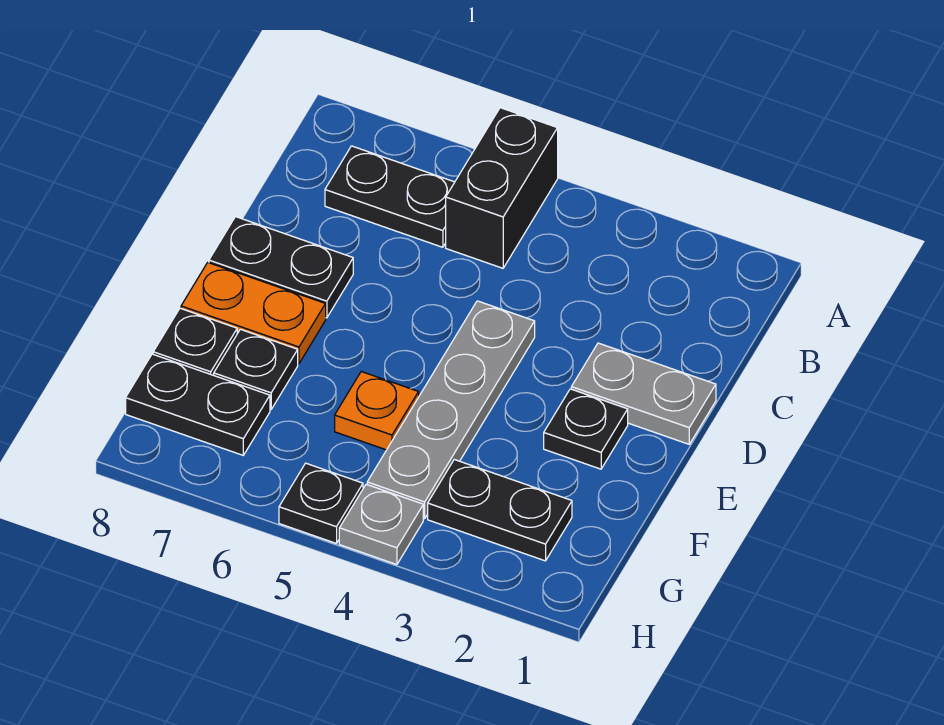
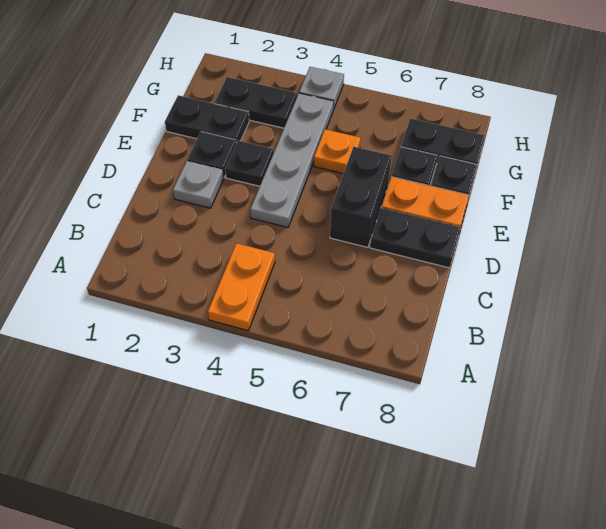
none -> orange 1x2 plate [208,243,275,331]
black 1x2 brick [446,108,558,268] -> black 1x2 brick moved to [330,147,392,247]
black 1x2 plate [325,146,455,247] -> black 1x2 plate moved to [165,95,249,143]
grey 1x2 plate [571,343,716,444] -> grey 1x1 plate [173,161,224,208]
black 1x1 plate [279,463,363,543] -> black 1x1 plate moved to [225,141,274,186]

